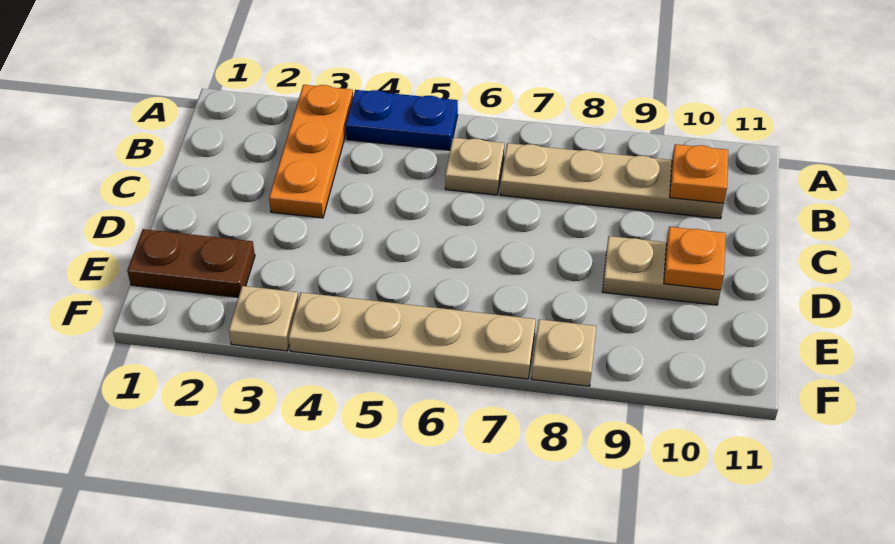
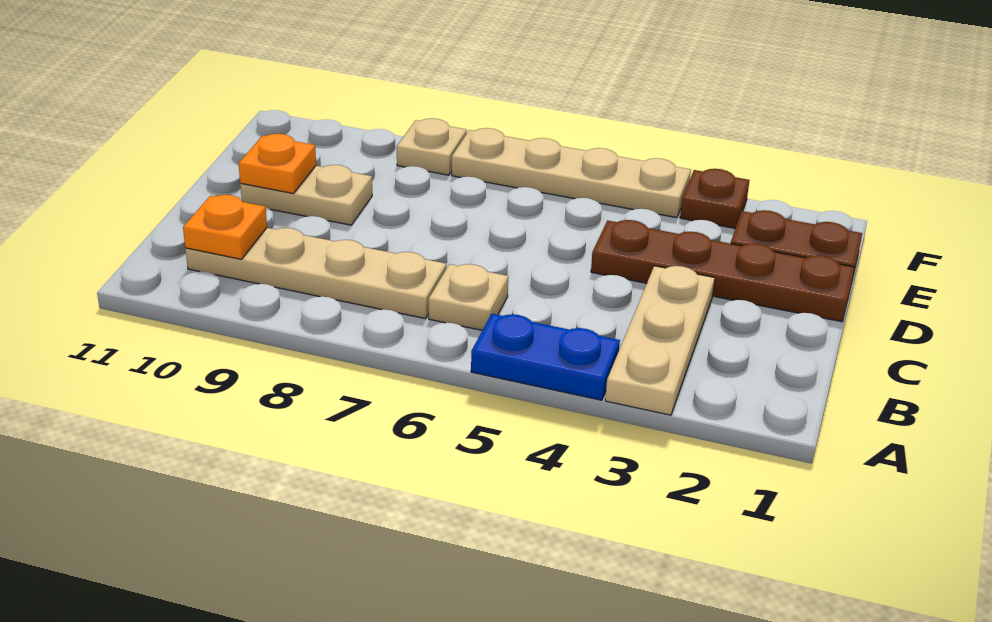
orange 1x3 plate [269,85,353,218] -> tan 1x3 plate [605,266,715,415]
none -> brown 1x4 plate [591,220,854,322]
tan 1x1 plate [229,286,299,351] -> brown 1x1 plate [680,169,749,228]

